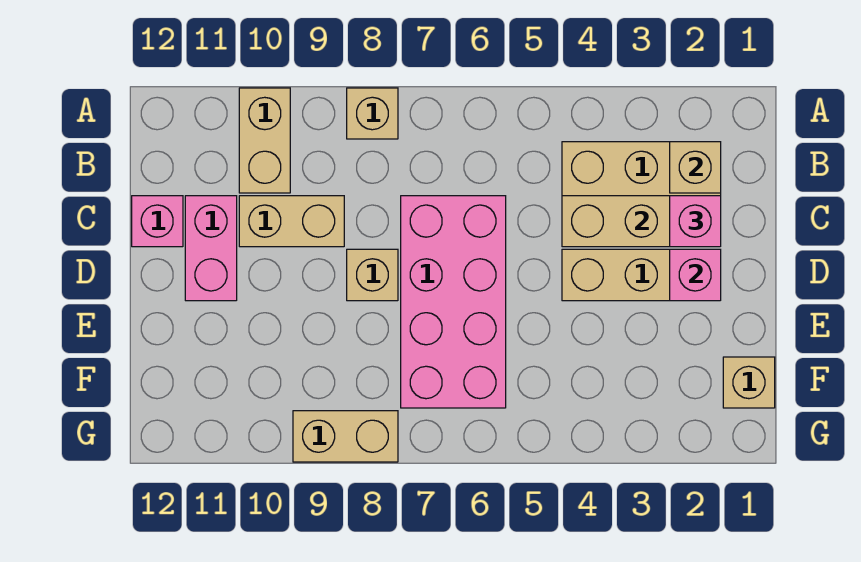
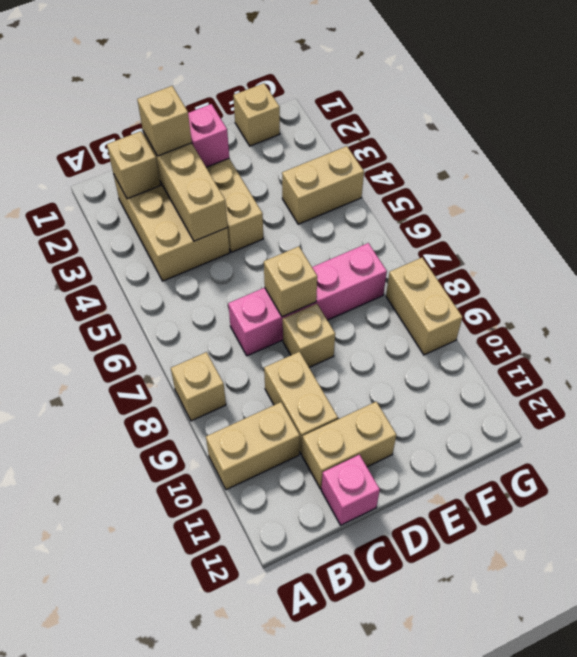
pink 1x1 brick [670,196,721,247] -> tan 1x1 brick [137,86,192,156]
pink 2x4 brick [401,196,506,408] -> pink 1x4 brick [228,243,387,356]
pink 1x2 brick [185,196,237,301] -> tan 1x2 brick [302,402,396,489]
none -> tan 1x1 brick [264,246,317,317]
none -> tan 1x2 brick [282,146,364,224]

